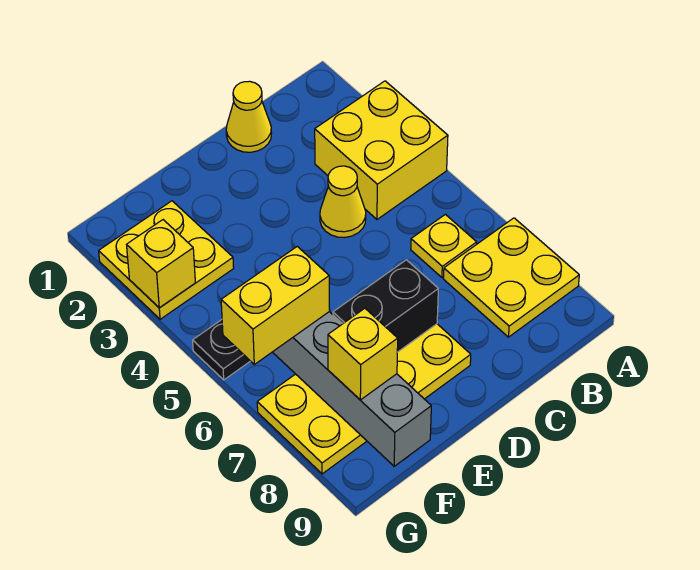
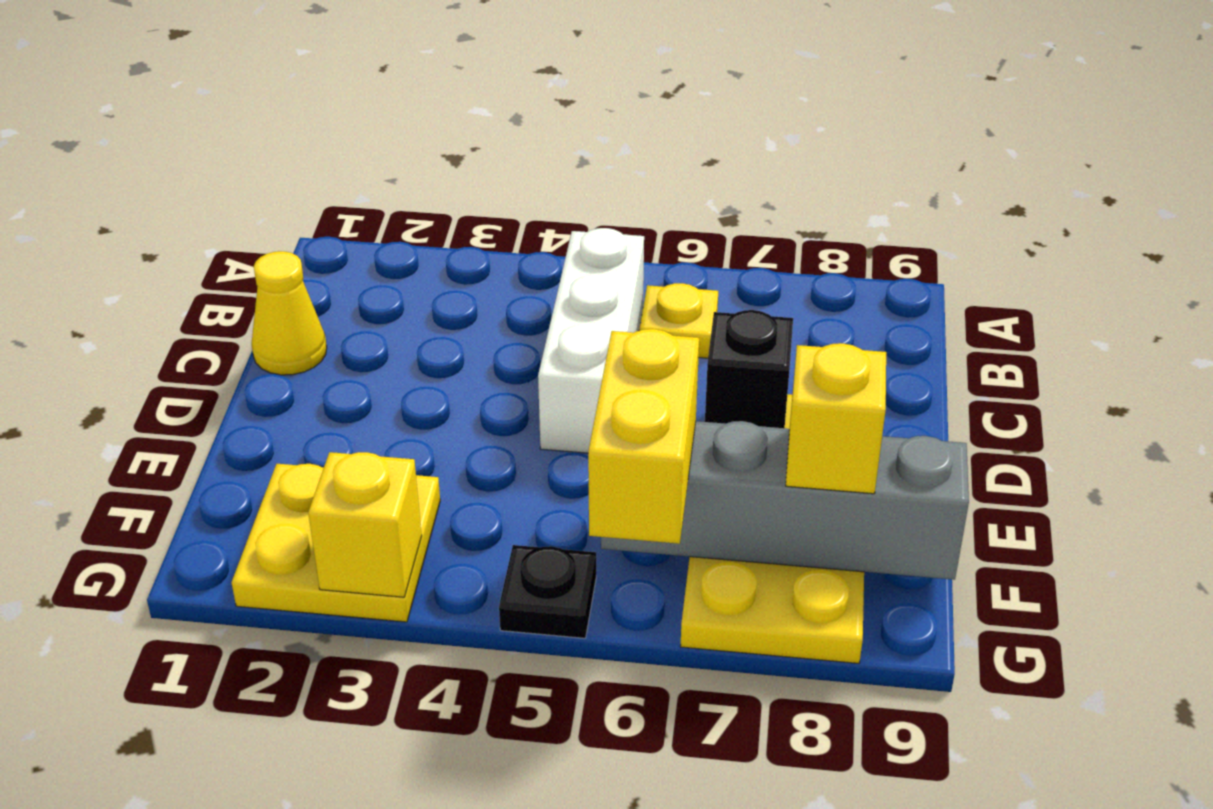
yellow 2x2 brick [315,81,448,219] -> none
yellow 2x2 plate [444,218,579,337] -> none
none -> white 1x3 brick [538,228,644,453]
yellow 1x1 cone [320,166,366,238] -> none
black 1x2 brick [333,260,438,352] -> black 1x1 brick [705,310,793,428]

